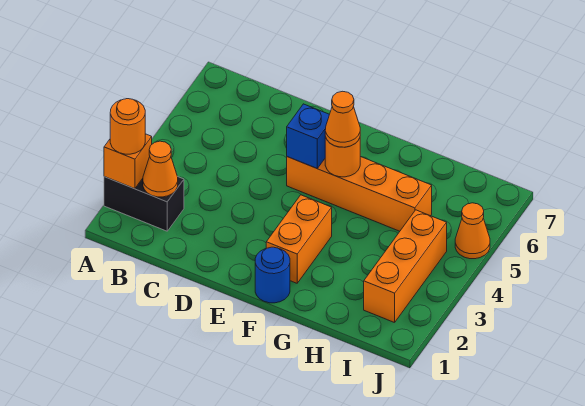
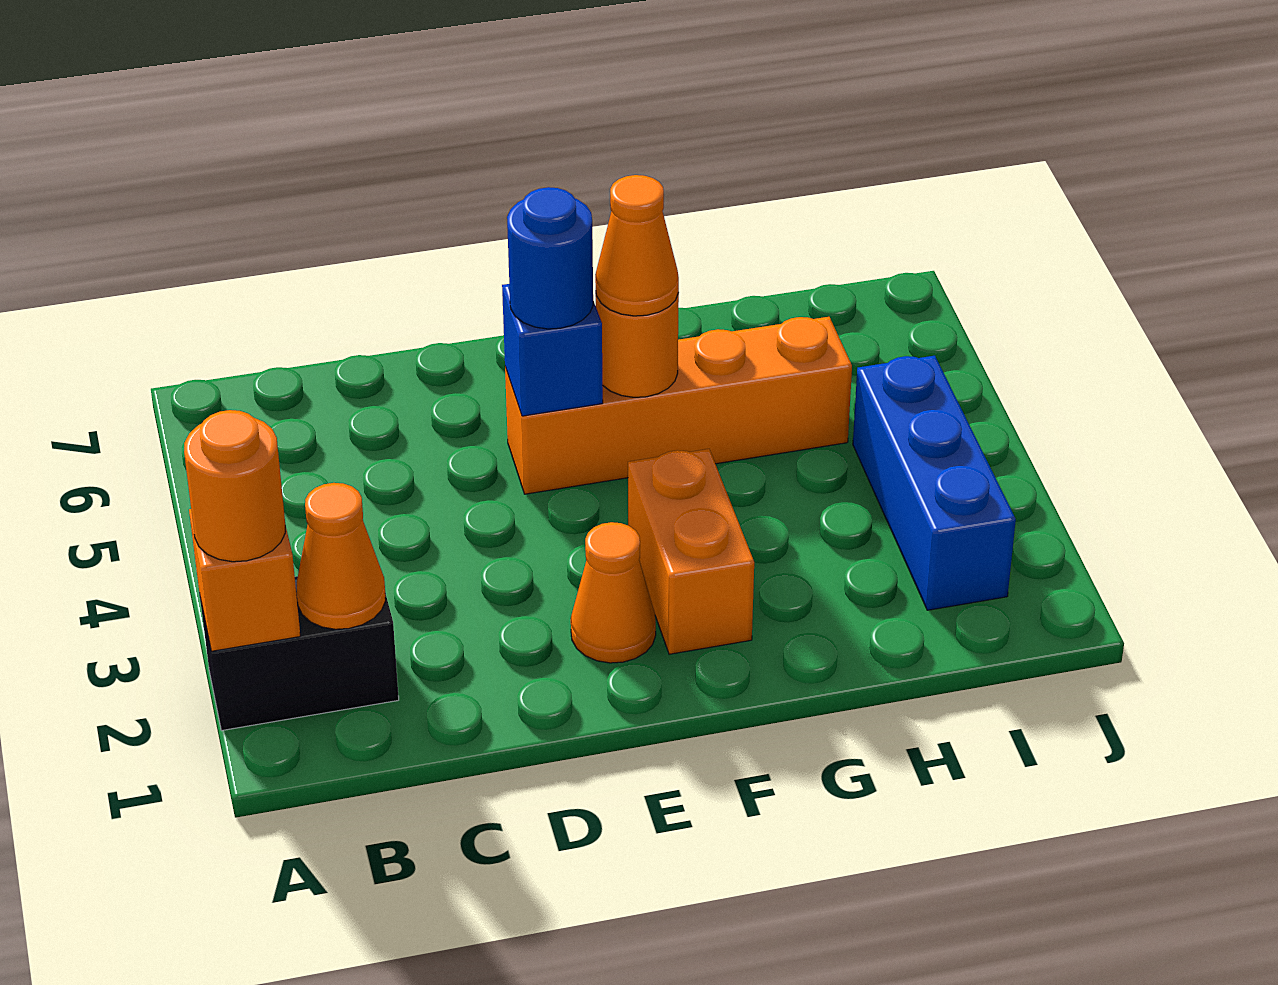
blue 1x1 round brick [255,247,290,303] -> blue 1x1 round brick moved to [507,187,593,329]
orange 1x3 brick [364,210,447,323] -> blue 1x3 brick [853,356,1016,610]
orange 1x1 cone [455,203,490,259] -> orange 1x1 cone moved to [571,522,656,663]

